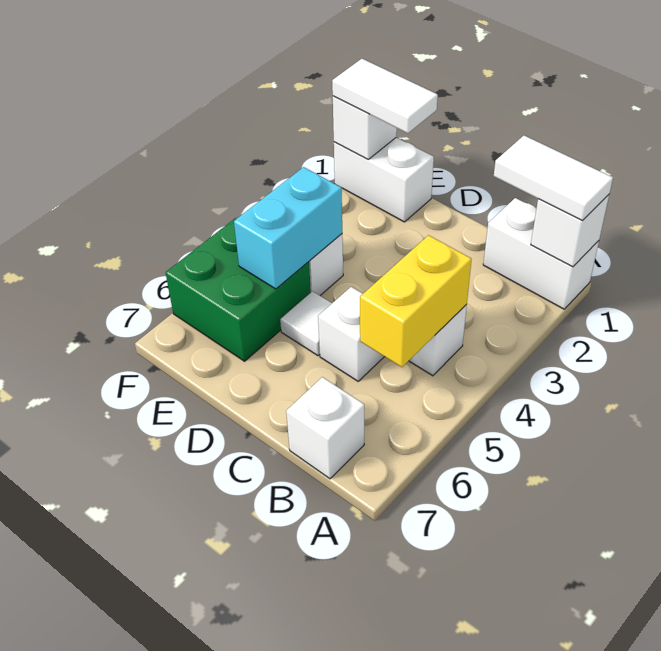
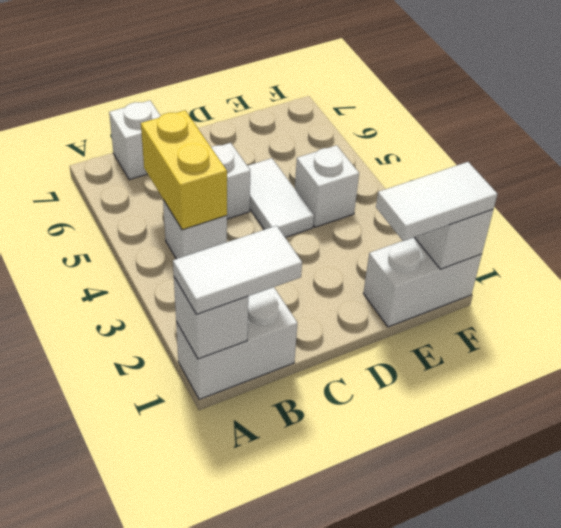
white 1x1 tile [280,291,332,356] -> white 1x2 tile [248,158,314,237]
cyan 1x2 brick [234,167,342,289] -> none
green 2x2 brick [166,218,311,361] -> none

